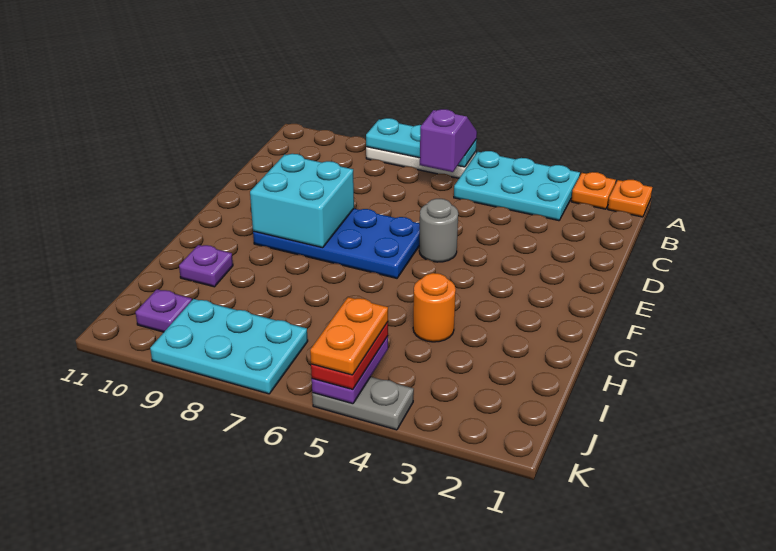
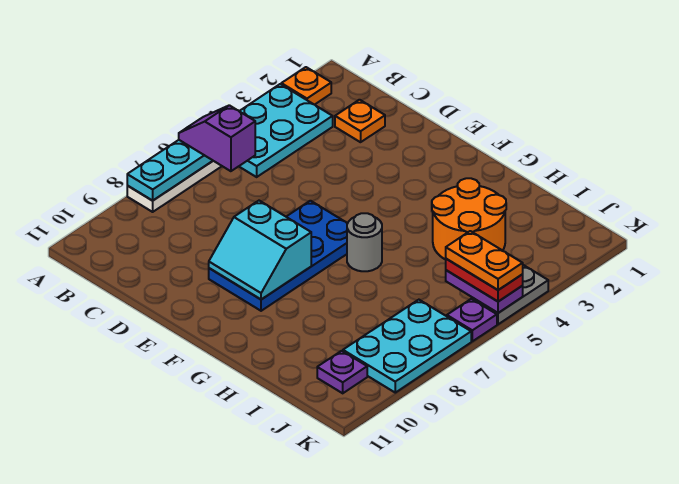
orange 1x1 plate [608,180,652,217] -> orange 1x1 plate moved to [335,100,385,142]
grey 1x1 round brick [419,199,458,262] -> grey 1x1 round brick moved to [347,213,382,271]
cyan 2x2 brick [250,154,354,248] -> cyan 2x2 slope [209,201,311,299]
orange 1x1 round brick [413,273,456,342] -> orange 2x2 round brick [432,178,506,260]
purple 1x1 plate [179,245,233,287] -> purple 1x1 plate moved to [447,299,497,341]

